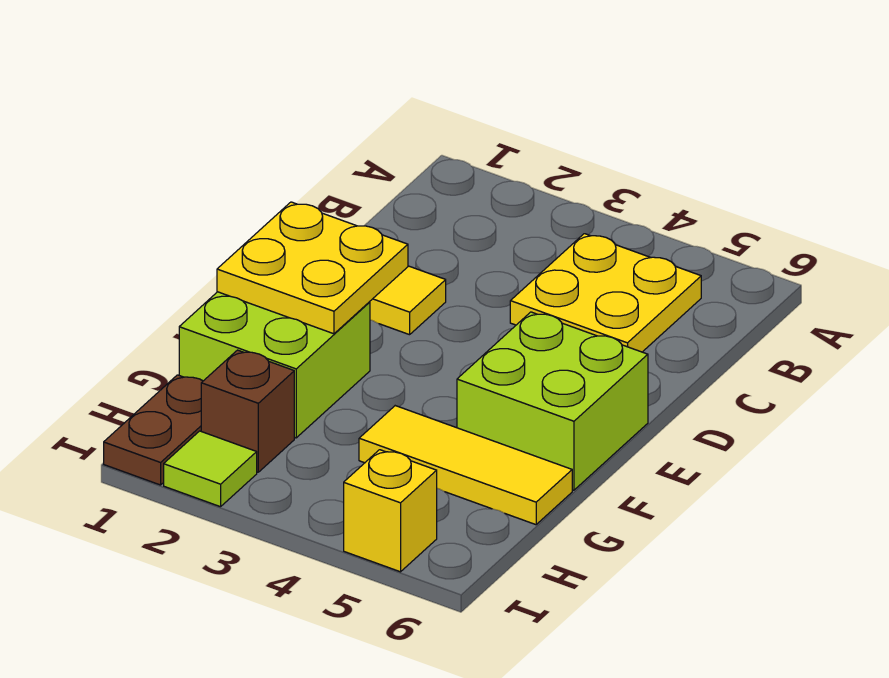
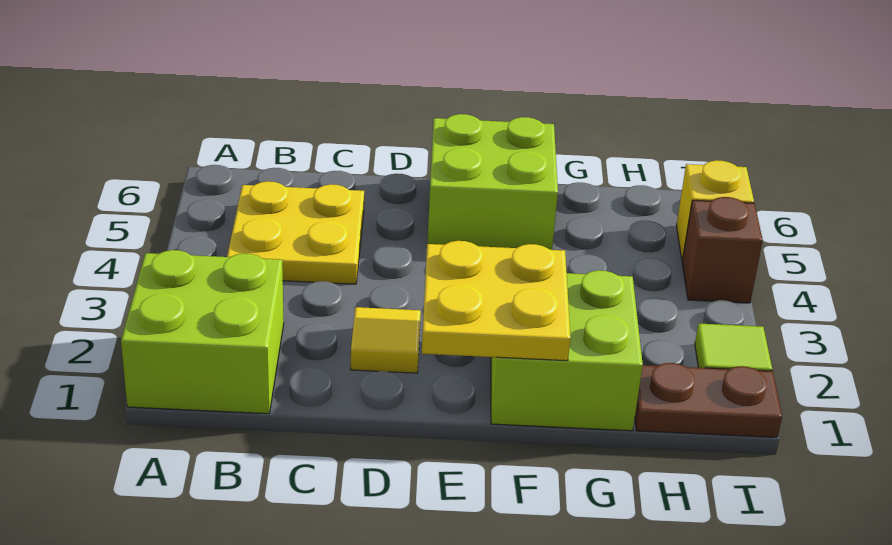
none -> lime 2x2 brick [121,250,284,414]
yellow 1x3 tile [359,406,572,525] -> none
brown 1x1 brick [201,350,294,472] -> brown 1x1 brick moved to [682,197,763,303]

